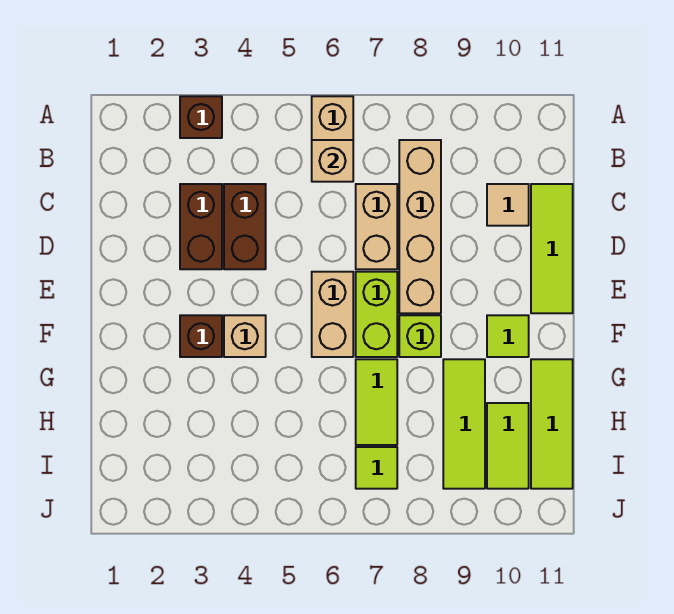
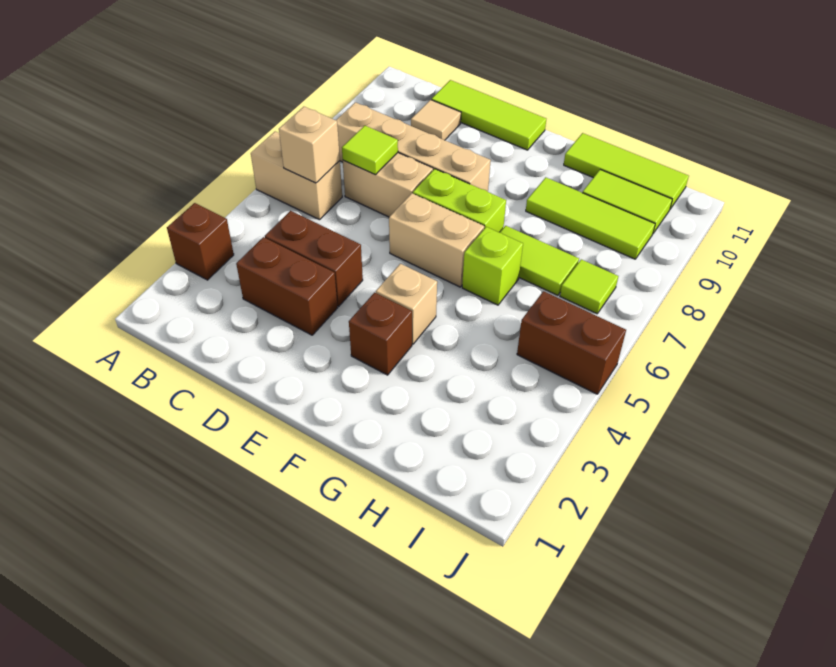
lime 1x1 brick [399,315,441,357] -> lime 1x1 brick moved to [462,227,523,305]
lime 1x1 tile [487,315,529,357] -> lime 1x1 tile moved to [342,126,398,175]
none -> brown 1x2 brick [517,291,626,394]

